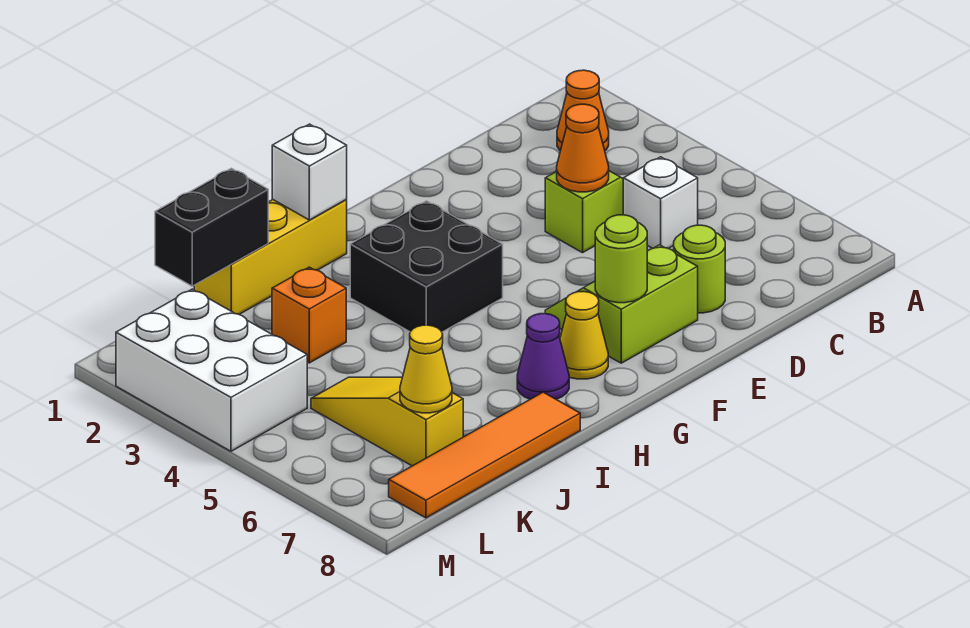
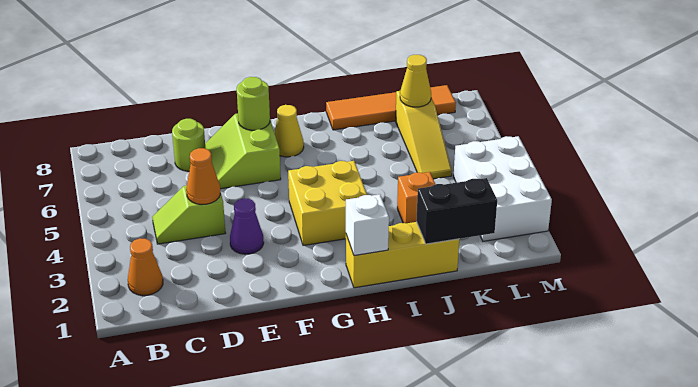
white 1x1 brick [623,157,698,248] -> none
lime 2x2 slope [545,245,698,363] -> lime 2x2 slope turned to [205,114,281,189]
black 2x2 brick [350,201,503,332] -> yellow 2x2 brick [288,161,367,245]
purple 1x1 cone [517,314,569,399] -> purple 1x1 cone moved to [230,199,264,254]

